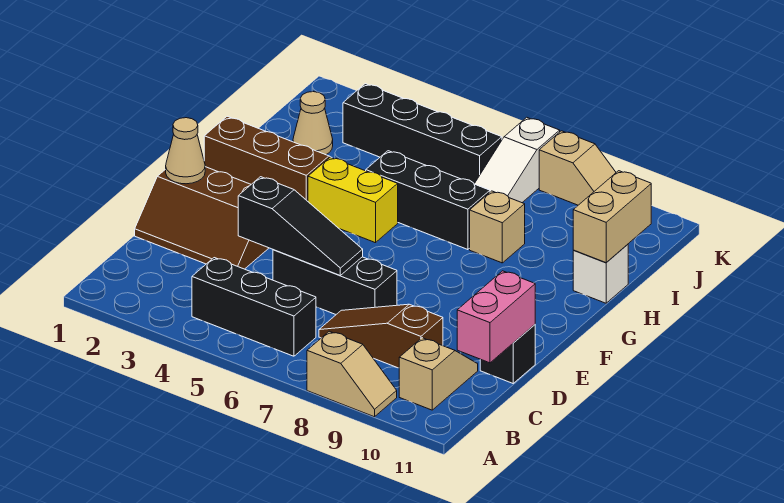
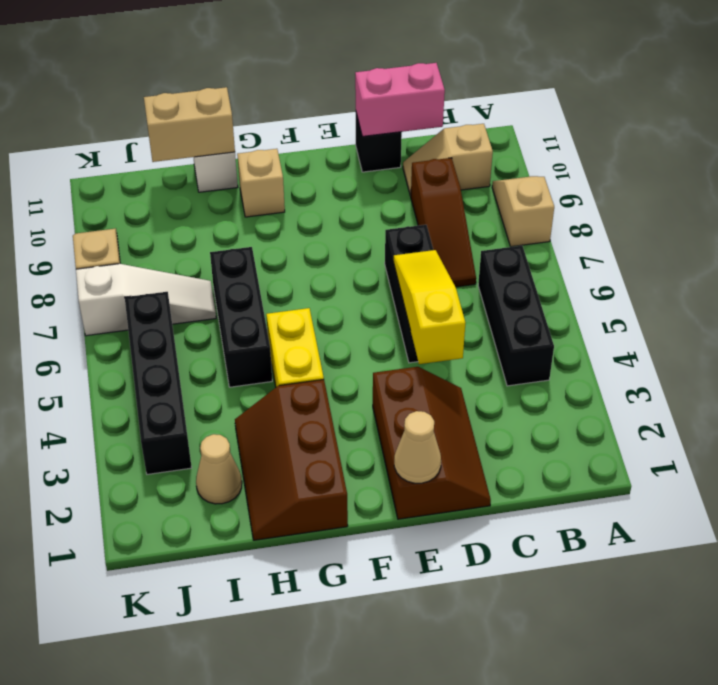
black 1x3 slope [238,177,363,275] -> yellow 1x3 slope [393,250,465,364]
tan 1x1 brick [470,191,525,263] -> tan 1x1 brick moved to [237,149,285,217]

